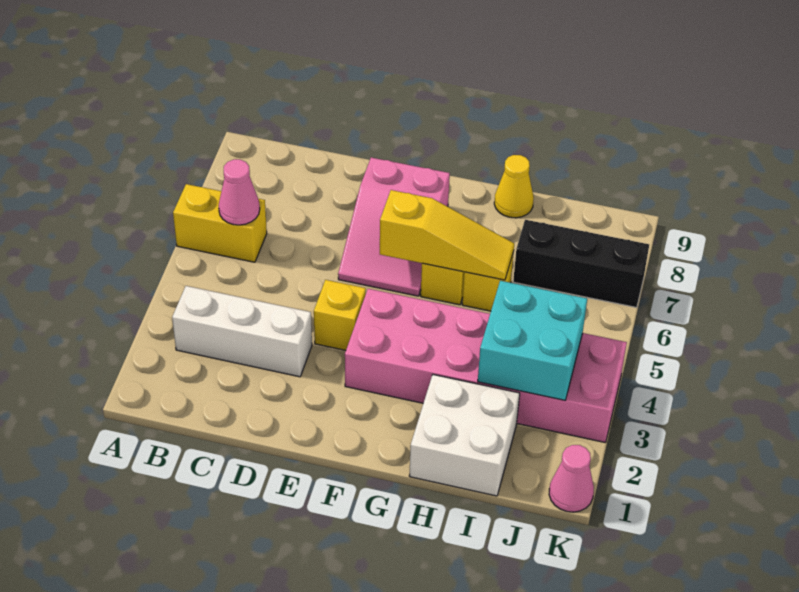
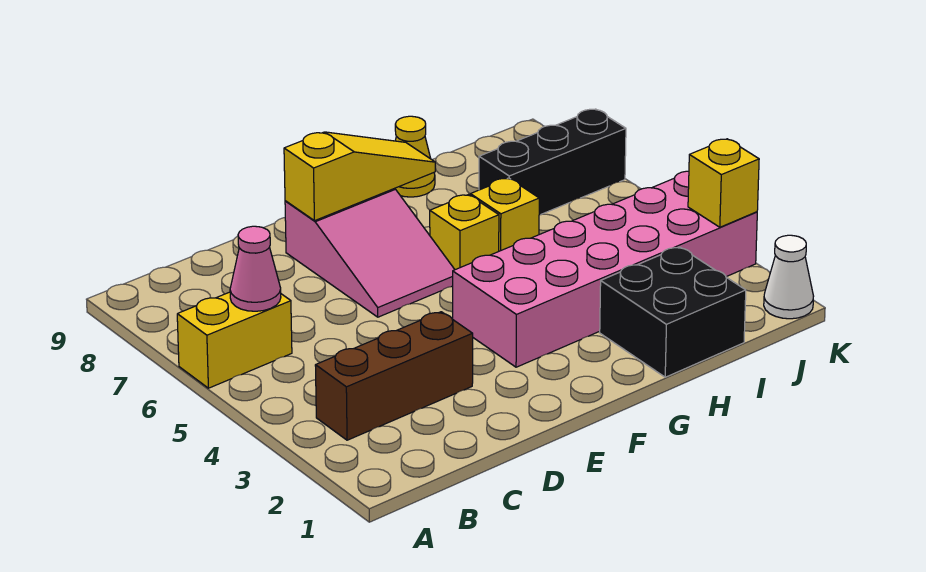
white 1x3 brick [172,286,312,377] -> brown 1x3 brick [315,312,473,440]
yellow 1x1 brick [314,280,366,350] -> yellow 1x1 brick moved to [688,139,759,227]
yellow 1x3 slope [380,190,514,280] -> yellow 1x3 slope moved to [284,132,435,221]
white 2x2 brick [409,375,520,496] -> black 2x2 brick [600,247,746,377]
cyan 2x2 brick [478,281,587,400] -> none
pink 1x1 cone [549,445,594,512] -> white 1x1 cone [764,235,813,319]

